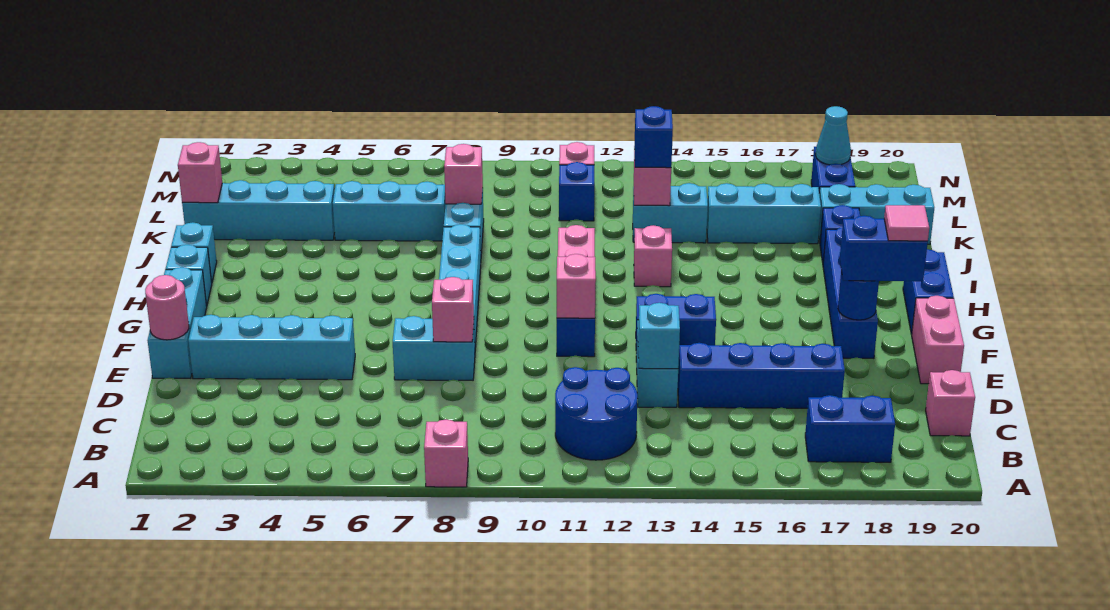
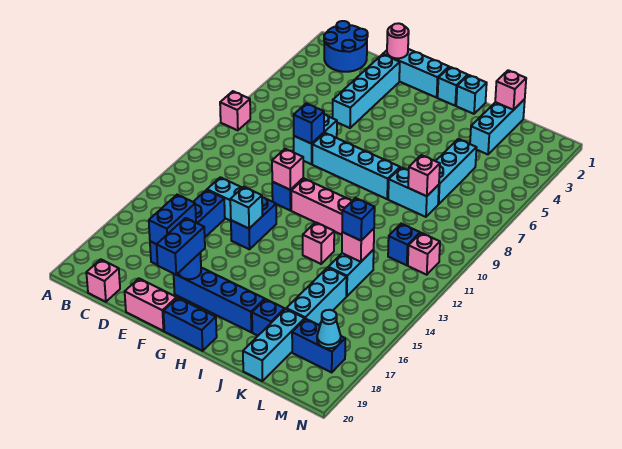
blue 2x2 round brick [555,367,638,460] -> blue 2x2 round brick moved to [324,21,368,72]
blue 1x2 brick [805,395,895,462] -> blue 1x2 brick moved to [149,195,196,244]
cyan 1x1 brick [638,303,680,369] -> cyan 1x1 brick moved to [230,187,262,229]
pink 1x1 brick [432,277,474,342] -> blue 1x1 brick [294,103,324,144]
pink 1x1 tile [884,205,929,241] -> none
cyan 1x4 brick [182,180,335,240] -> cyan 1x3 brick [470,99,525,154]

